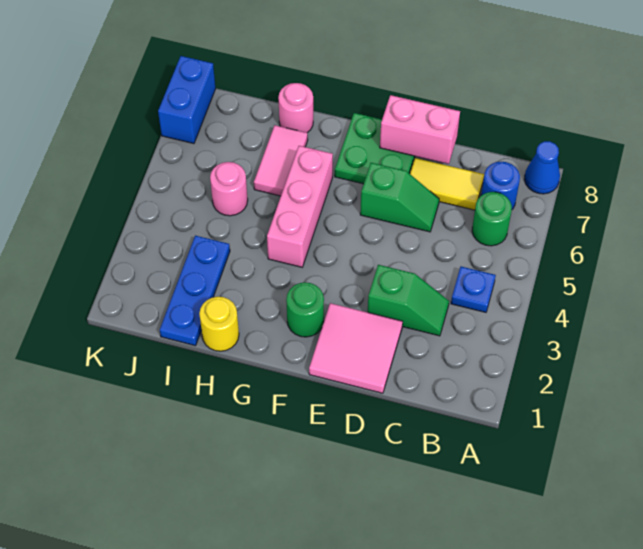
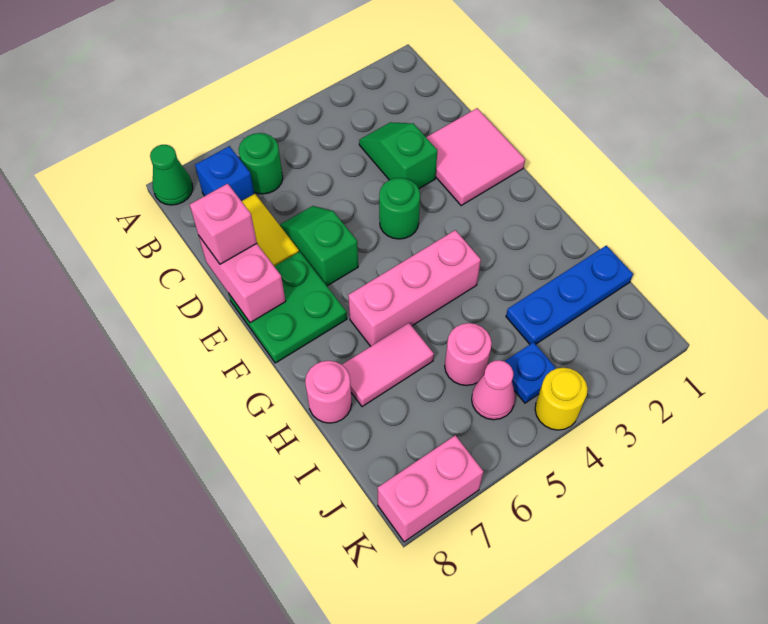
blue 1x1 cone [524,141,560,194] -> green 1x1 cone [150,145,193,205]
blue 1x1 plate [451,267,496,312] -> blue 1x1 plate moved to [505,342,556,403]
blue 1x1 round brick [481,162,520,209] -> blue 1x1 brick [195,146,254,201]
none -> pink 1x1 brick [190,184,257,264]
green 1x1 round brick [286,282,324,337] -> green 1x1 round brick moved to [379,178,420,239]
yellow 1x1 round brick [199,297,239,351] -> yellow 1x1 round brick moved to [535,368,588,430]
none -> pink 1x1 cone [472,360,515,420]
blue 1x2 brick [158,56,216,144] -> pink 1x2 brick [377,435,483,542]

